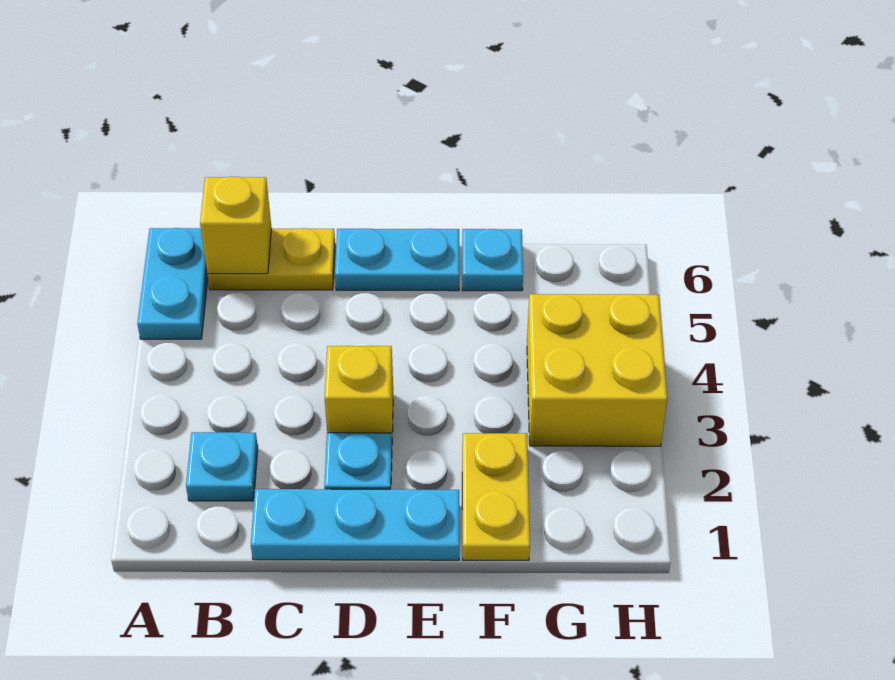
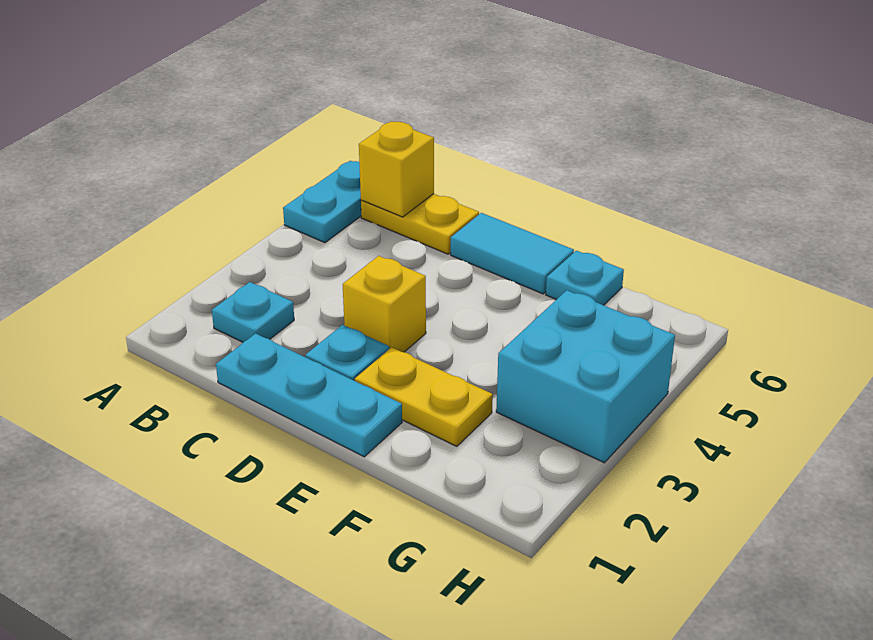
cyan 1x2 plate [335,229,459,291] -> cyan 1x2 tile [451,213,574,294]
yellow 1x2 plate [462,433,530,560] -> yellow 1x2 plate turned to [355,347,493,446]
yellow 2x2 brick [527,294,667,446] -> cyan 2x2 brick [496,290,675,463]

